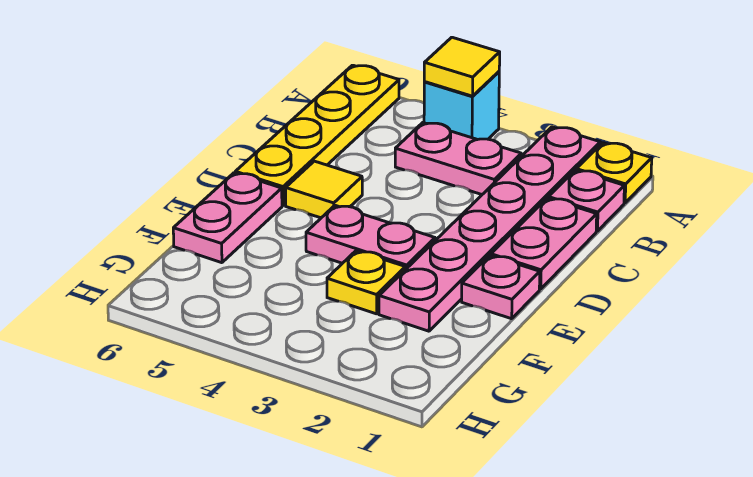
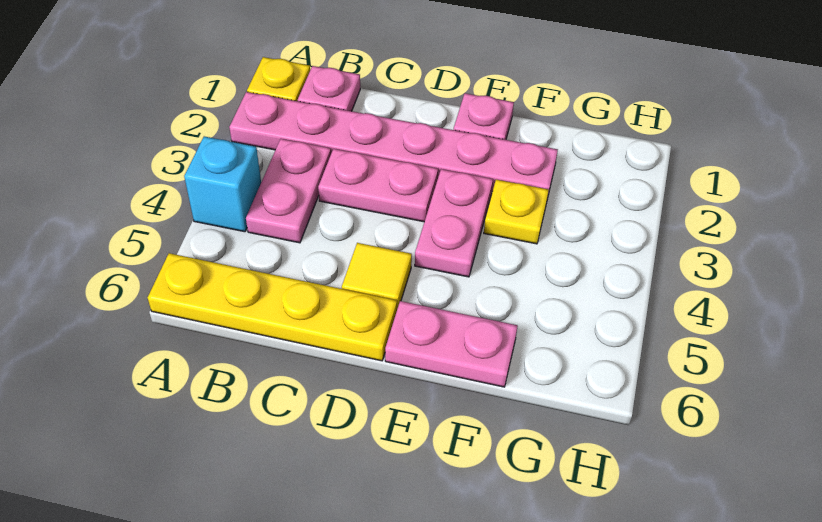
yellow 1x1 tile [424,37,500,96] -> none
pink 1x2 plate [491,198,597,289] -> pink 1x2 plate moved to [318,149,438,222]

